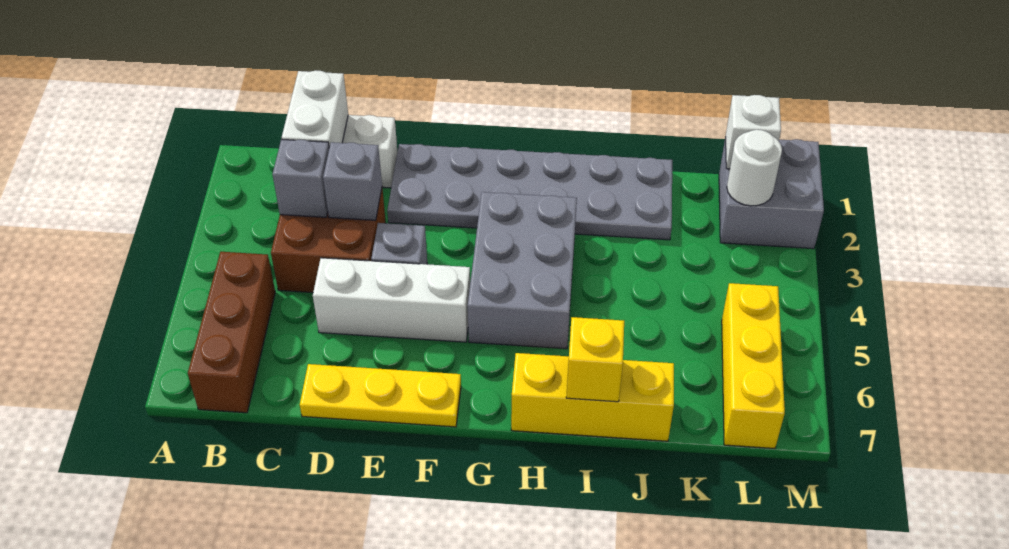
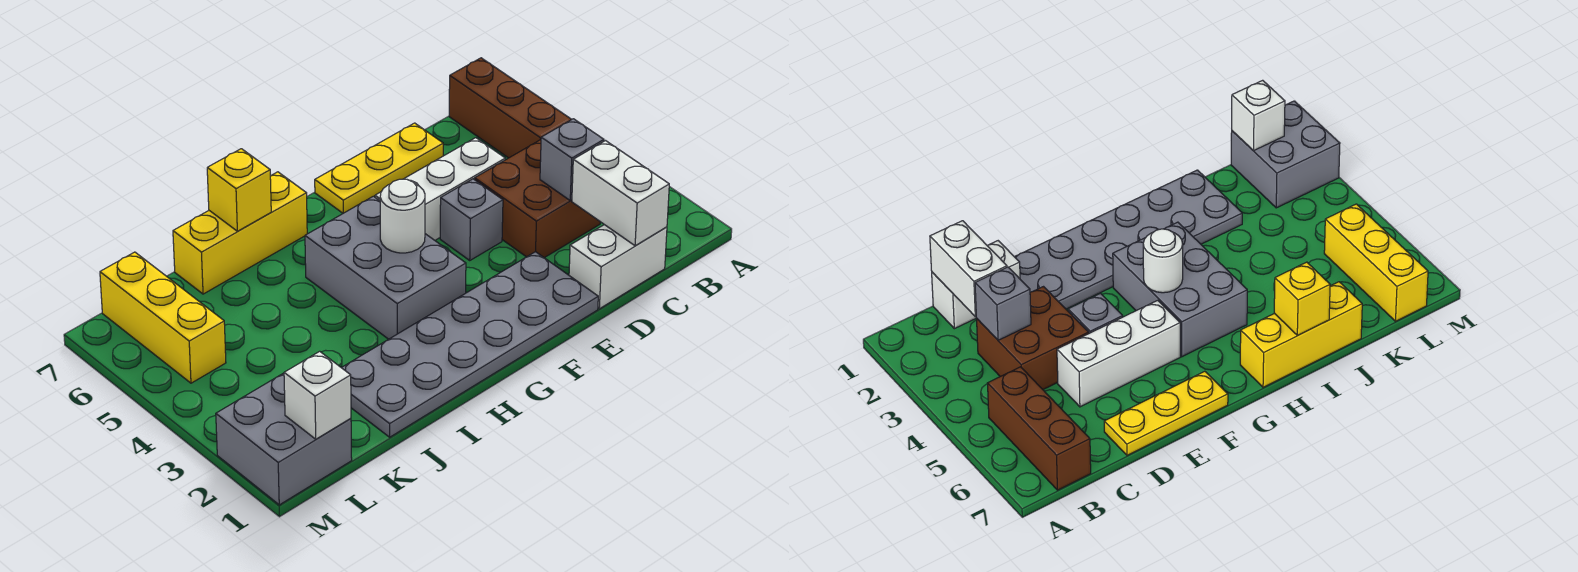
grey 1x1 brick [323,142,382,220] -> none
white 1x1 round brick [727,130,782,206] -> white 1x1 round brick moved to [380,179,425,253]

